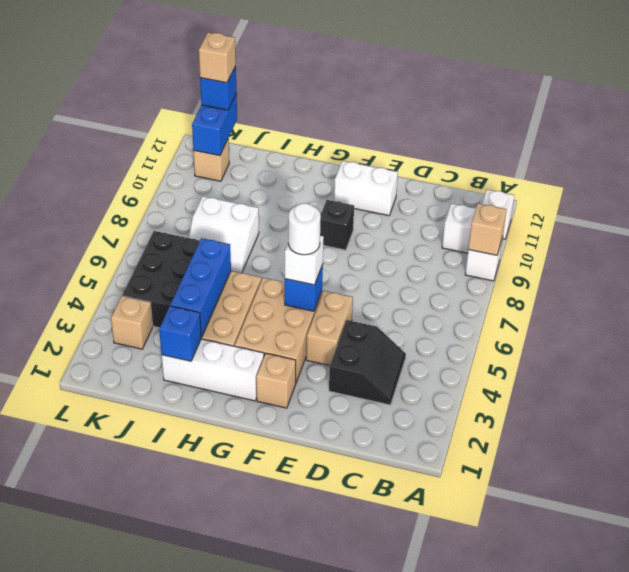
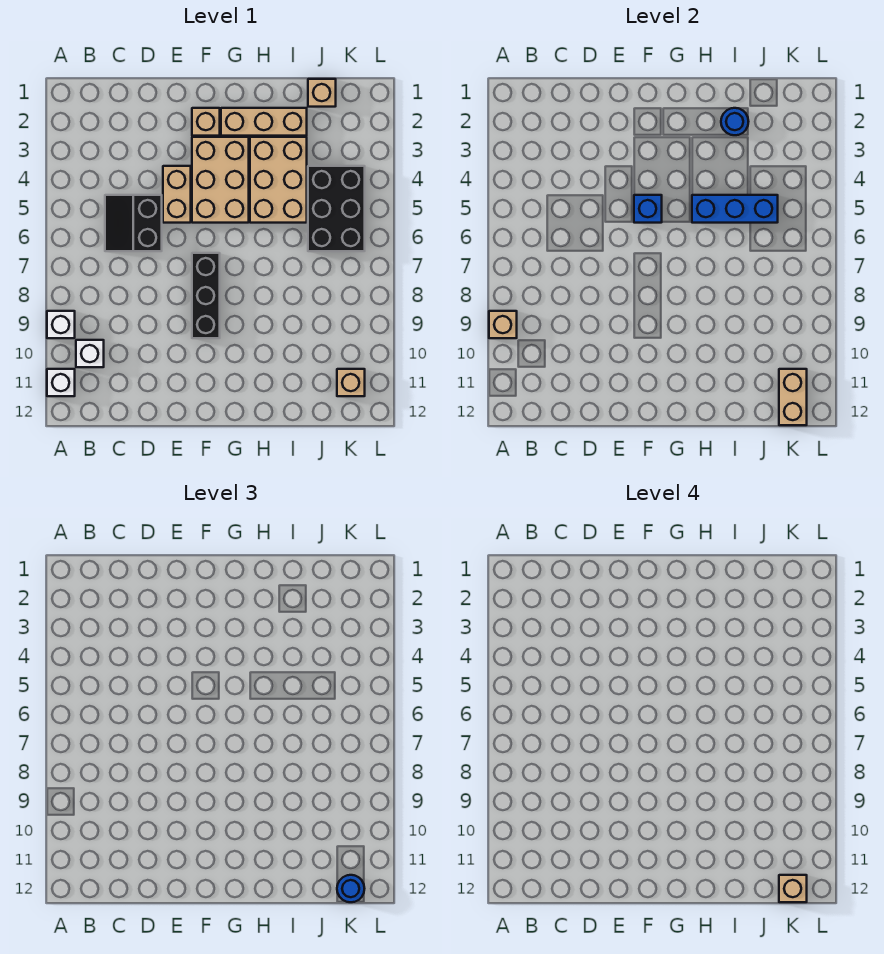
black 2x2 slope [329,320,406,405] -> black 2x2 slope moved to [105,195,162,251]
white 1x2 brick [334,161,398,216] -> none
white 1x1 brick [285,236,324,285] -> none
white 1x1 round brick [288,203,321,255] -> none
black 1x1 brick [320,200,354,250] -> black 1x3 brick [192,253,220,338]
white 1x3 brick [162,339,264,401] -> tan 1x3 brick [221,108,307,136]
blue 1x1 brick [159,306,202,361] -> blue 1x1 round brick [721,108,749,135]
blue 1x3 brick [170,238,231,337] -> blue 1x3 brick turned to [692,195,778,223]
white 2x2 slope [189,196,259,273] -> none
tan 1x1 brick [111,296,153,349] -> tan 1x1 brick moved to [308,79,336,107]
blue 1x2 brick [192,94,237,156] -> tan 1x2 brick [779,369,807,425]
blue 1x1 brick [200,67,237,110] -> blue 1x1 round brick [337,875,365,902]

